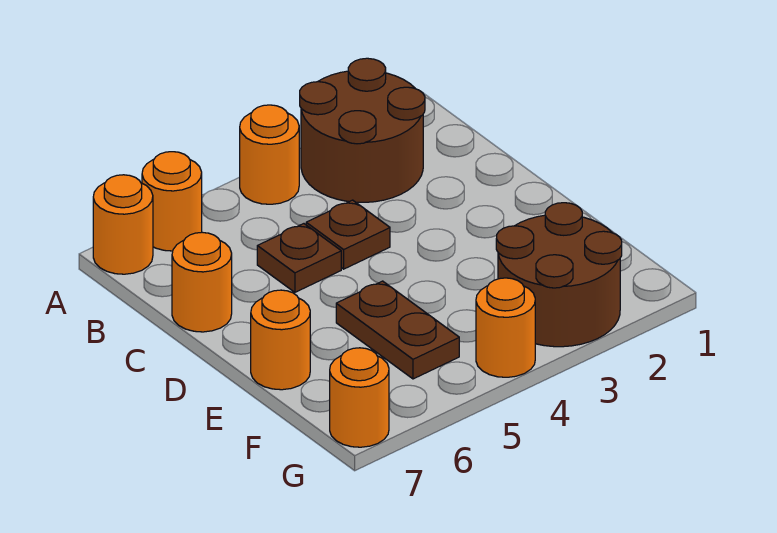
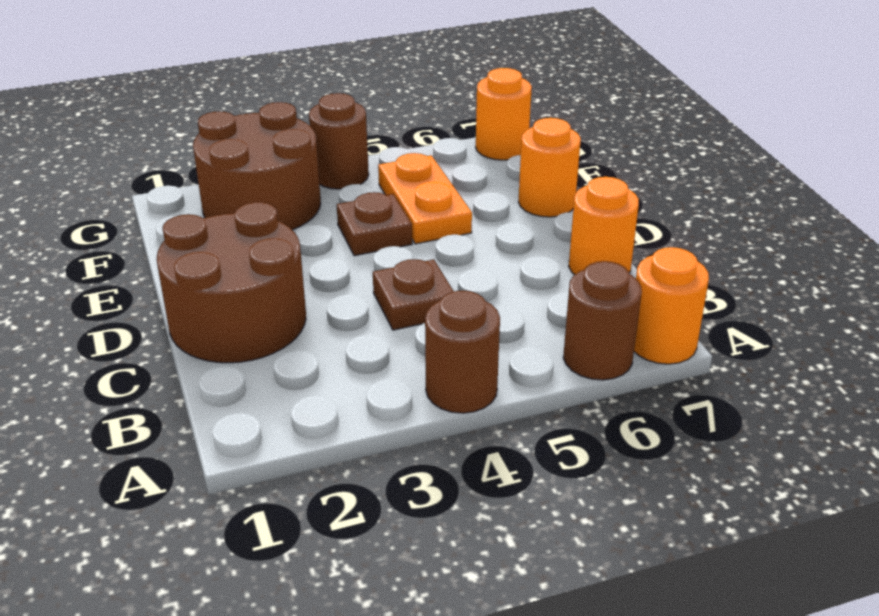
brown 2x2 round brick [300,58,425,202] -> brown 2x2 round brick moved to [157,202,306,363]
orange 1x1 round brick [240,105,299,204] -> brown 1x1 round brick [425,291,500,413]
orange 1x1 round brick [142,152,202,251] -> brown 1x1 round brick [563,261,642,380]
brown 1x1 plate [257,224,341,292] -> brown 1x1 plate moved to [337,192,412,256]
brown 1x2 plate [336,281,459,379] -> orange 1x2 plate [378,153,472,244]
orange 1x1 round brick [476,278,535,377] -> brown 1x1 round brick [309,93,369,189]

